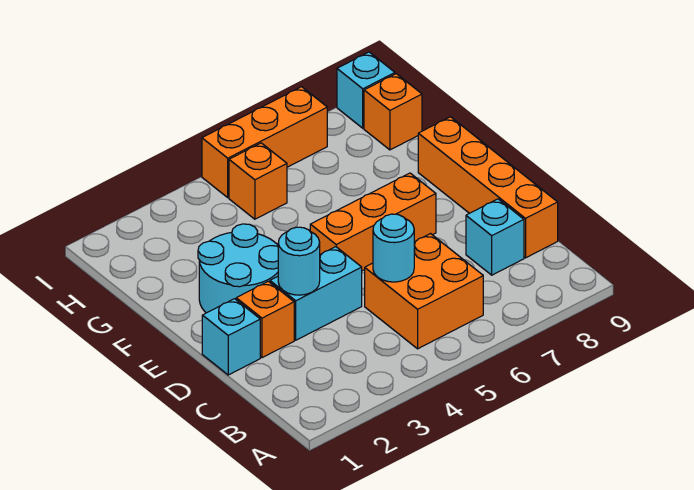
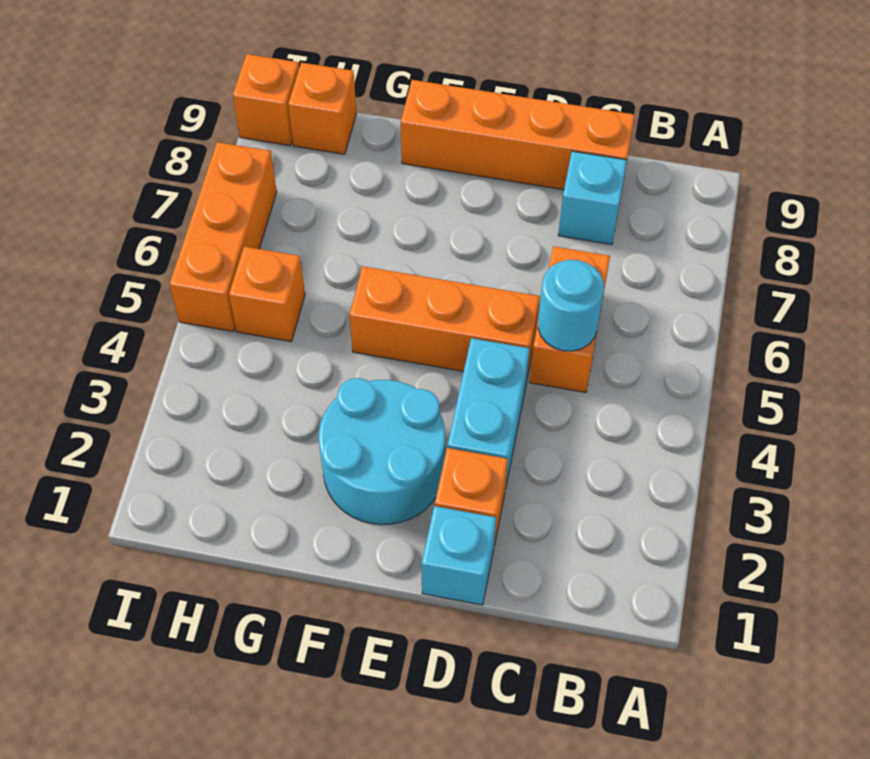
orange 2x2 brick [365,234,483,349] -> orange 1x2 brick [530,246,610,392]
cyan 1x1 round brick [278,227,320,295] -> none
orange 1x3 brick [310,173,436,271] -> orange 1x3 brick turned to [349,266,540,378]
cyan 1x1 brick [337,52,395,128] -> orange 1x1 brick [233,54,299,146]

